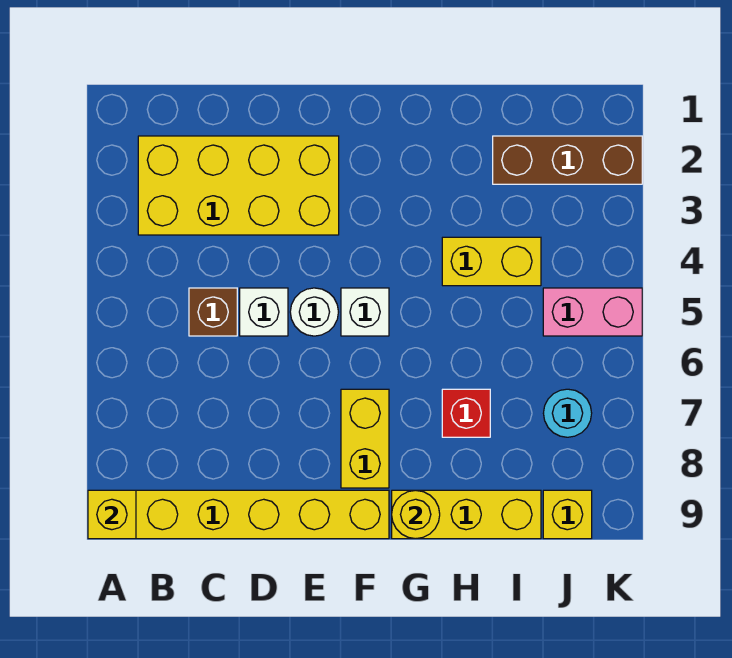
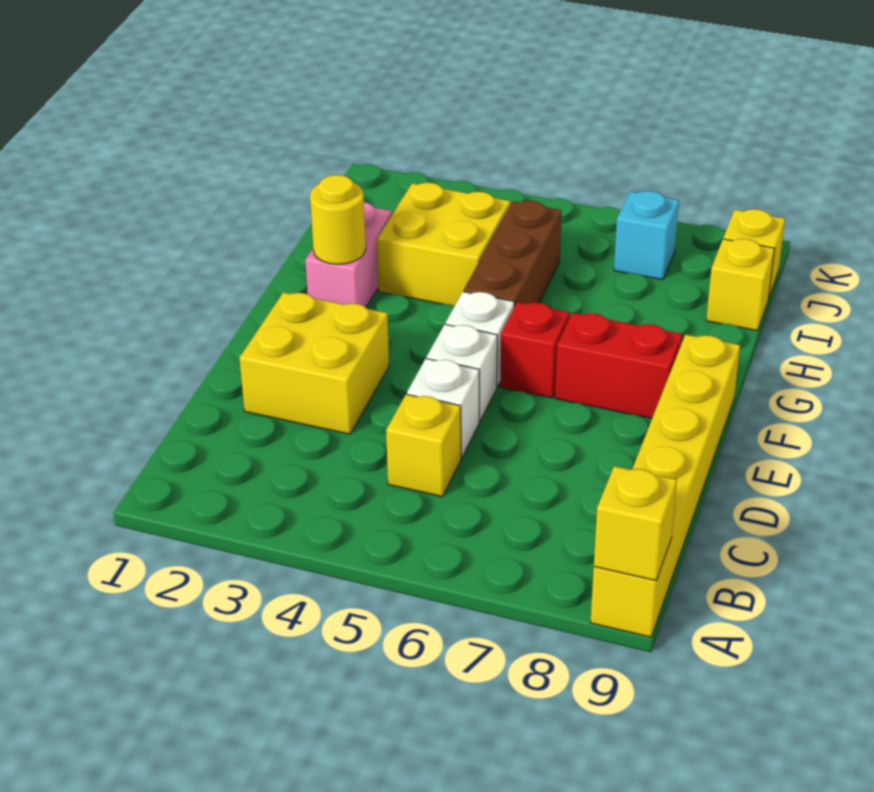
yellow 2x4 brick [138,136,339,235] -> yellow 2x2 brick [239,292,389,434]
brown 1x1 brick [189,288,237,336] -> yellow 1x1 brick [386,394,461,497]
white 1x1 round brick [290,288,338,336] -> white 1x1 brick [427,324,497,422]
yellow 1x2 brick [341,389,389,488] -> red 1x2 brick [555,313,682,418]
yellow 1x3 brick [392,490,541,539] -> yellow 1x1 brick [706,239,775,331]
yellow 1x1 round brick [392,490,440,539] -> yellow 1x1 round brick moved to [310,175,366,264]
yellow 1x2 brick [442,237,541,286] -> yellow 2x2 brick [377,183,510,306]
red 1x1 brick [442,389,490,437] -> red 1x1 brick moved to [500,302,570,398]
brown 1x3 brick [493,136,642,184] -> brown 1x3 brick moved to [464,201,562,307]
pink 1x2 brick [543,288,642,336] -> pink 1x2 brick moved to [305,202,392,307]
cyan 1x1 round brick [543,389,592,437] -> cyan 1x1 brick [614,191,679,280]

